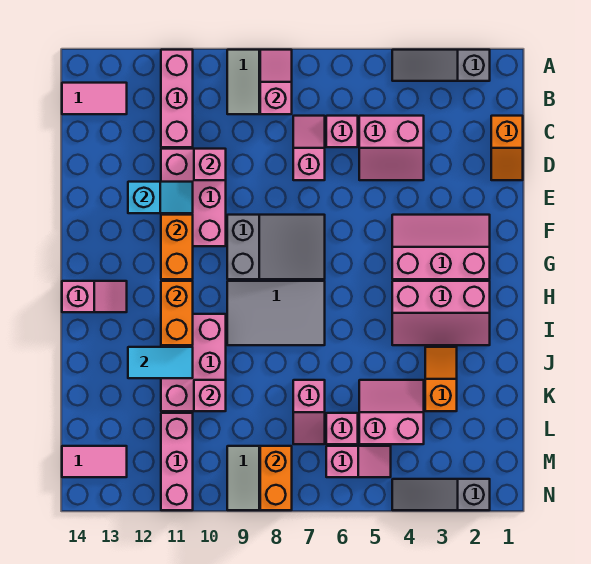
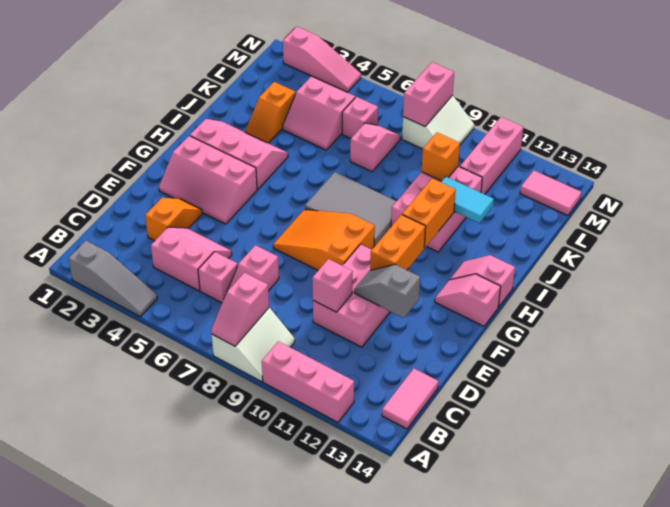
pink 1x3 brick [161,50,193,147] -> pink 1x3 brick turned to [262,341,354,422]
pink 1x2 tile [62,83,127,114] -> pink 1x2 tile turned to [382,369,439,429]
orange 1x2 slope [491,116,523,180] -> orange 1x2 slope moved to [145,198,202,241]
cyan 1x2 slope [128,182,193,213] -> grey 1x2 slope [354,264,420,318]
grey 2x3 slope [227,215,325,279] -> orange 2x3 slope [273,209,375,270]
pink 1x1 brick [194,380,226,411] -> orange 1x1 brick [422,133,460,181]
pink 1x2 slope [326,446,391,477] -> pink 1x2 slope moved to [435,274,501,326]
orange 1x2 brick [260,446,292,510] -> pink 1x2 brick [403,62,454,126]
grey 1x3 slope [392,479,490,510] -> pink 1x3 slope [283,27,361,92]

